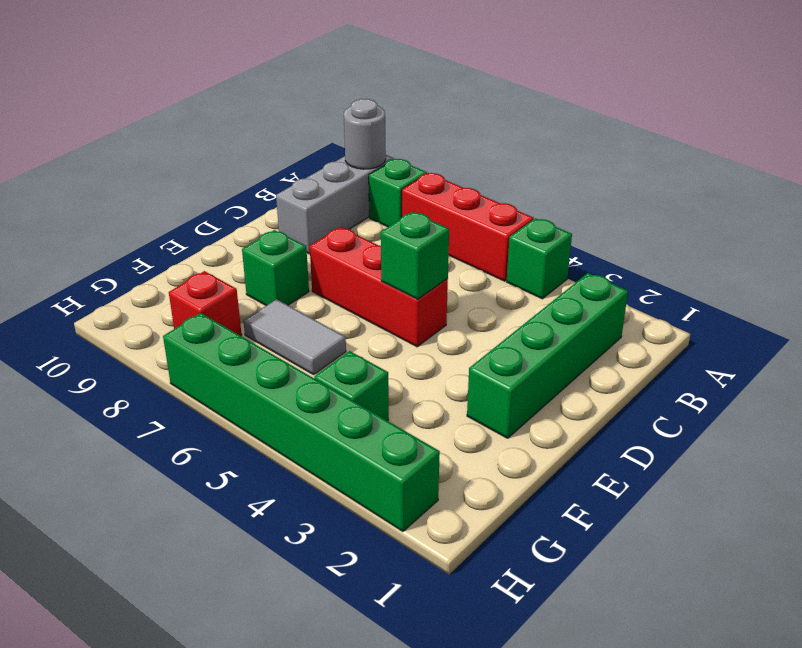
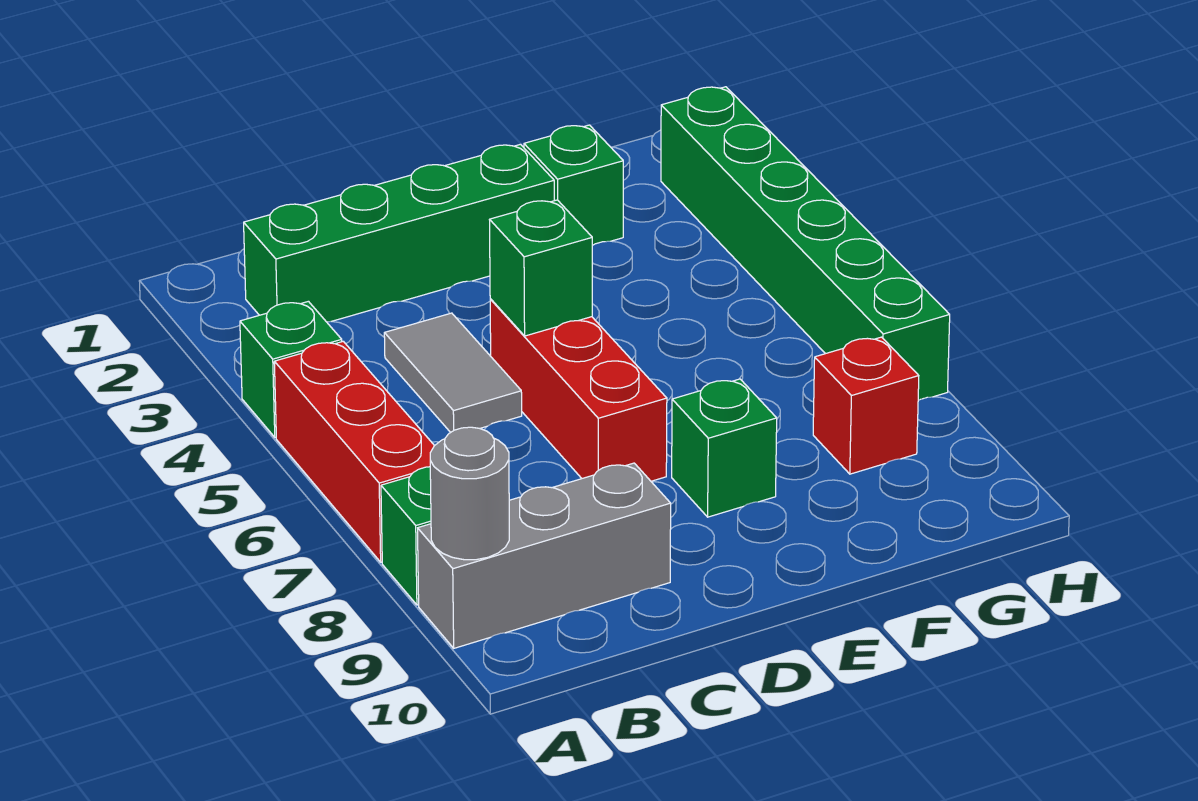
grey 1x2 tile [244,299,346,375] -> grey 1x2 tile moved to [384,313,522,432]
green 1x1 brick [314,351,389,421] -> green 1x1 brick moved to [524,125,623,246]

